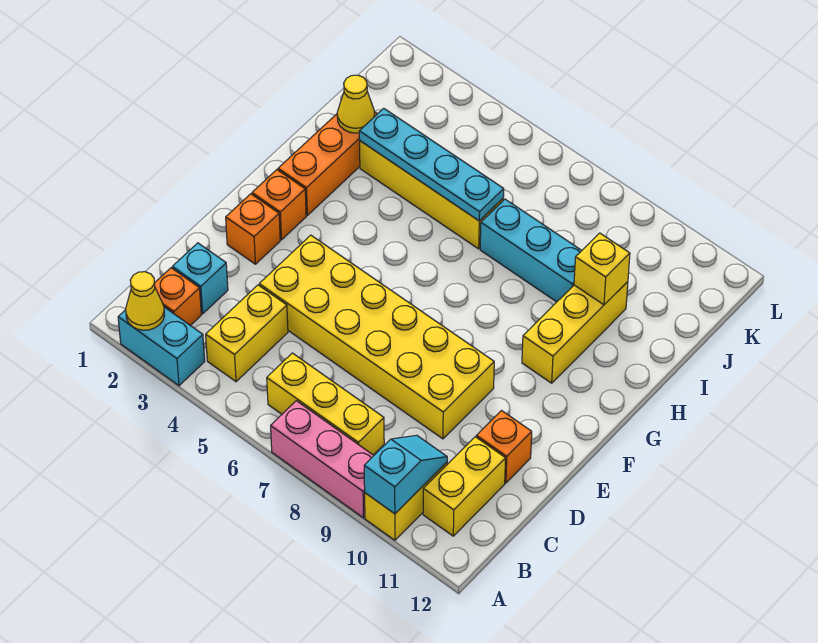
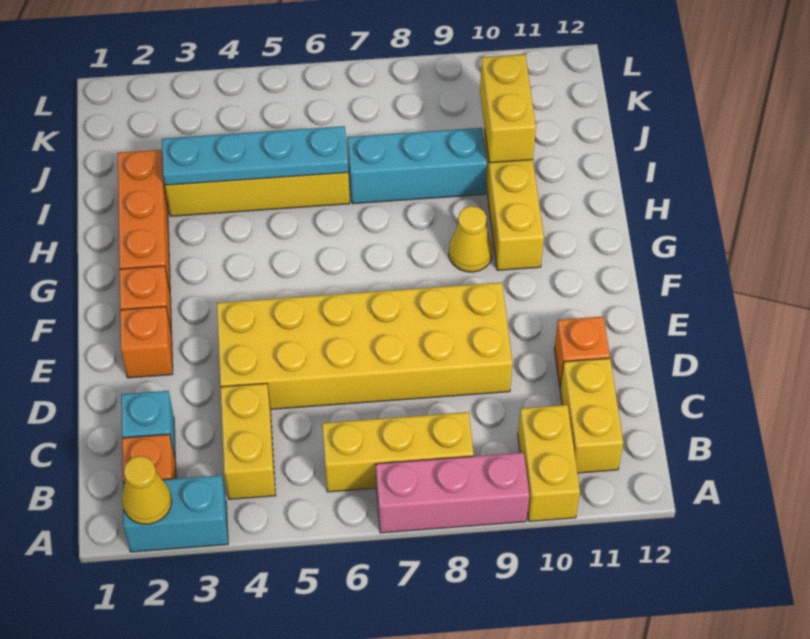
cyan 1x2 slope [364,435,447,514] -> none
yellow 1x1 cone [337,75,375,133] -> yellow 1x1 cone moved to [449,206,493,272]
yellow 1x1 brick [574,233,630,305] -> yellow 1x2 brick [480,54,536,163]

